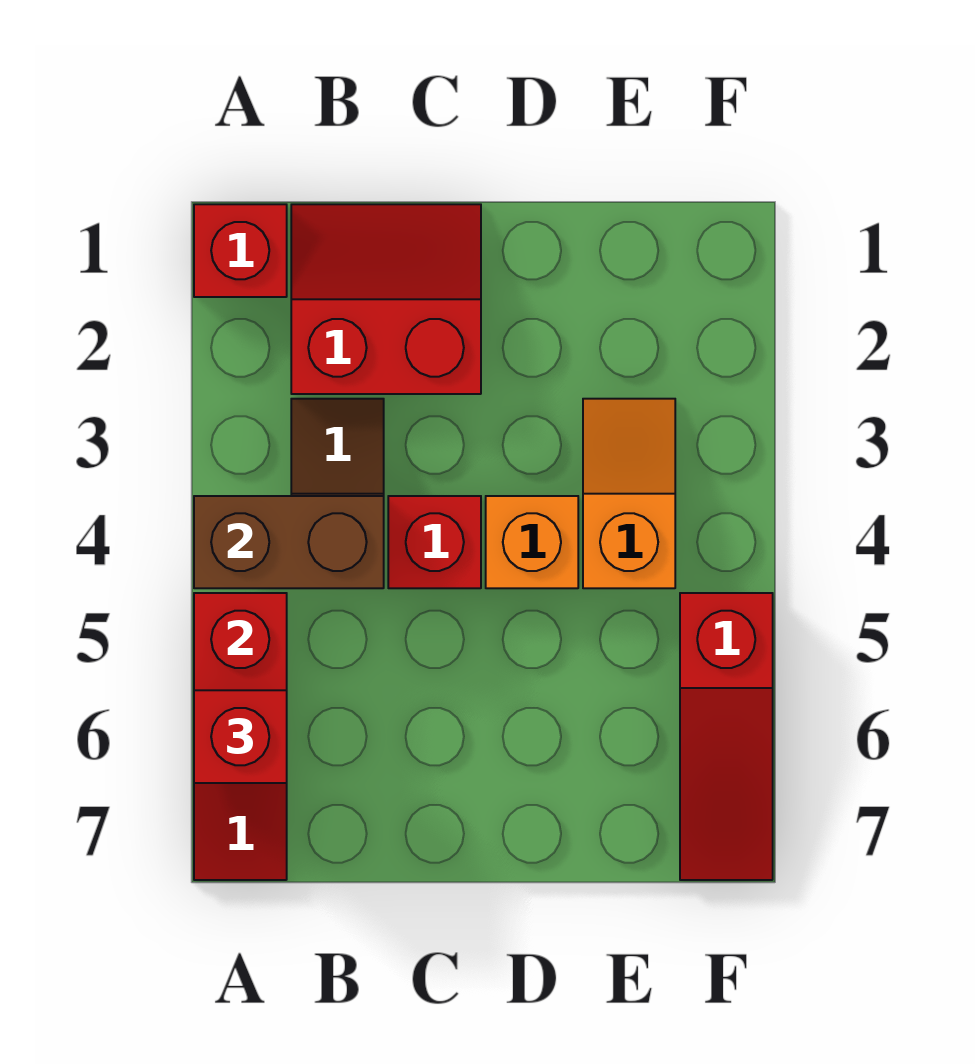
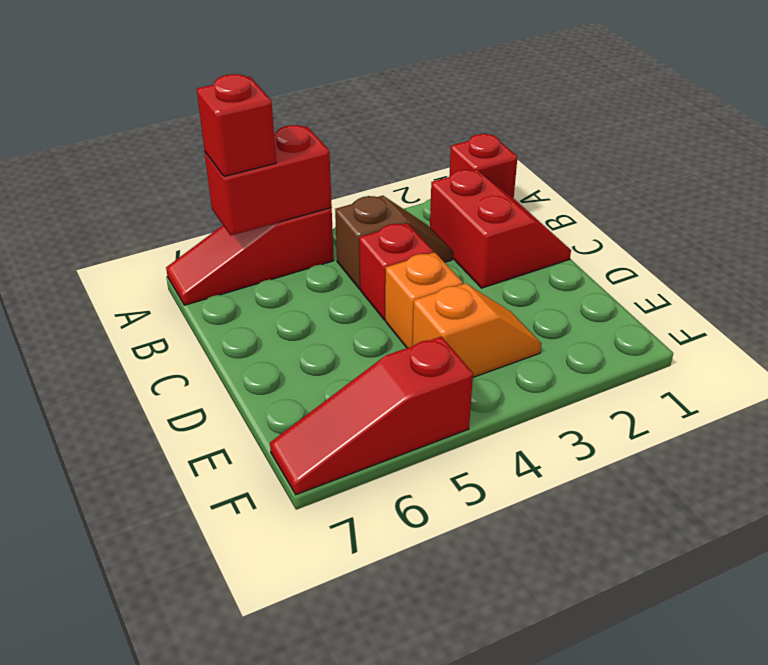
brown 1x2 brick [194,496,384,588] -> none

